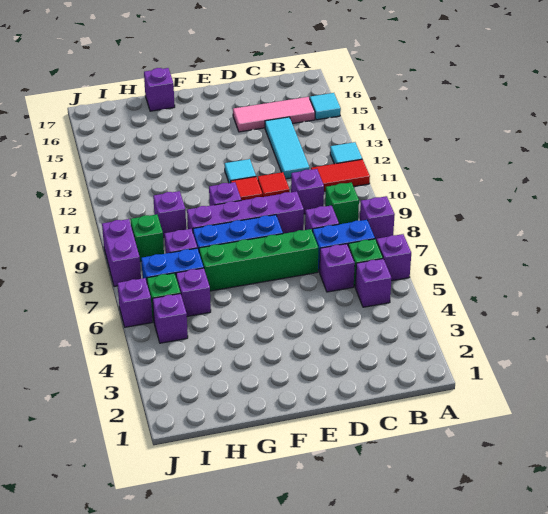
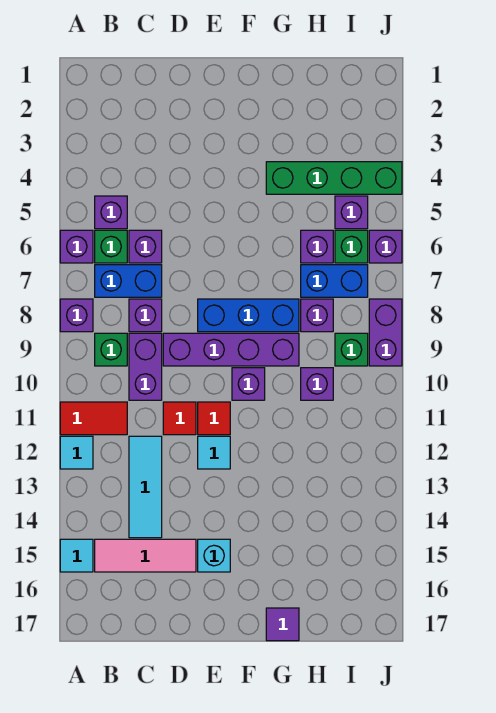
purple 1x1 brick [291,169,324,214] -> purple 1x2 brick [129,333,162,400]
green 1x4 brick [199,229,318,291] -> green 1x4 brick moved to [266,162,402,194]
none -> cyan 1x1 brick [198,539,230,572]
purple 1x1 brick [144,68,175,111] -> purple 1x1 tile [266,608,299,641]

